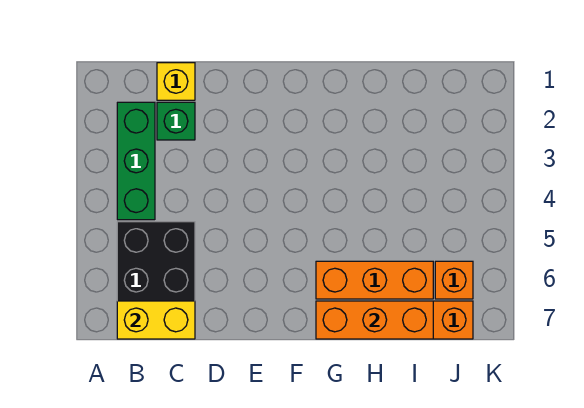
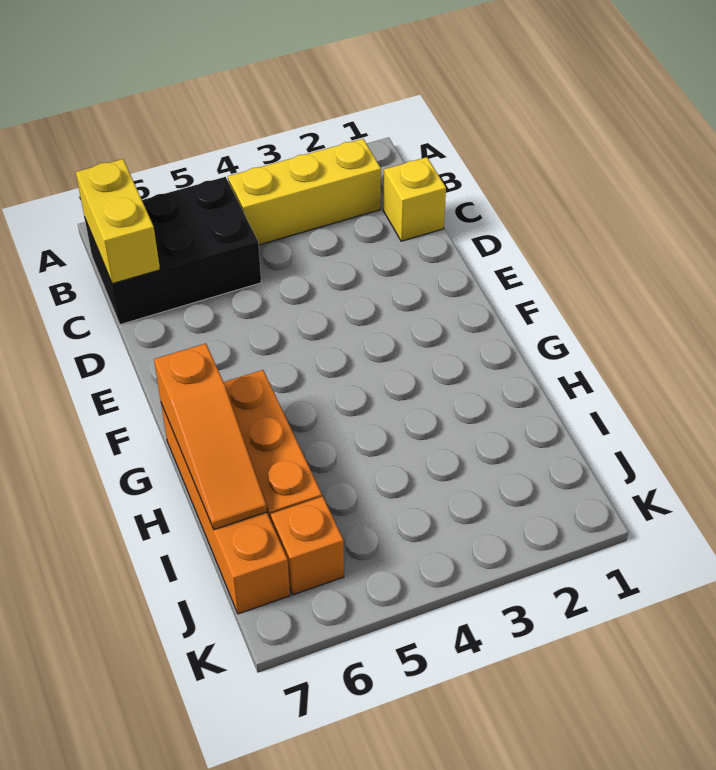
green 1x3 brick [117,102,155,220] -> yellow 1x3 brick [228,139,381,245]
green 1x1 brick [157,102,195,140] -> none
orange 1x3 brick [316,301,433,339] -> orange 1x3 slope [154,343,267,530]

